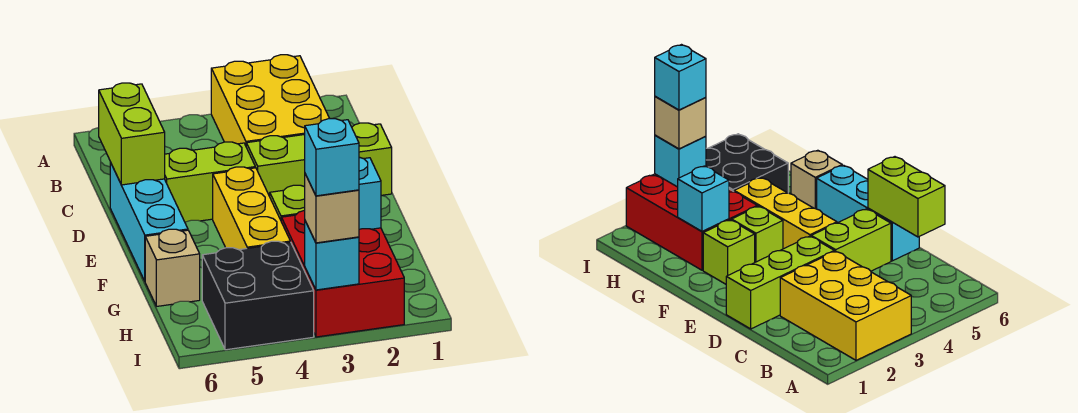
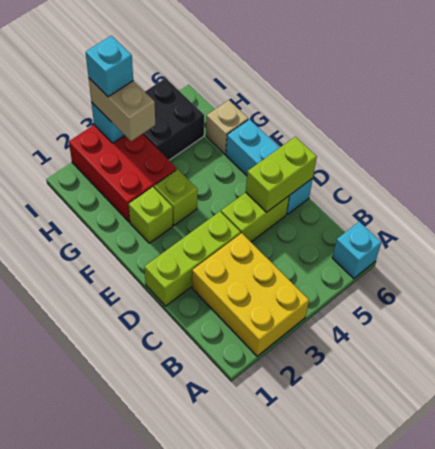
lime 1x2 brick [99,83,165,185] -> lime 1x2 brick turned to [246,137,317,212]
yellow 1x3 brick [213,167,290,250] -> none
cyan 1x1 brick [359,157,381,229] -> cyan 1x1 brick moved to [332,222,381,279]
tan 1x1 brick [305,174,359,243] -> tan 1x2 brick [89,78,155,141]

